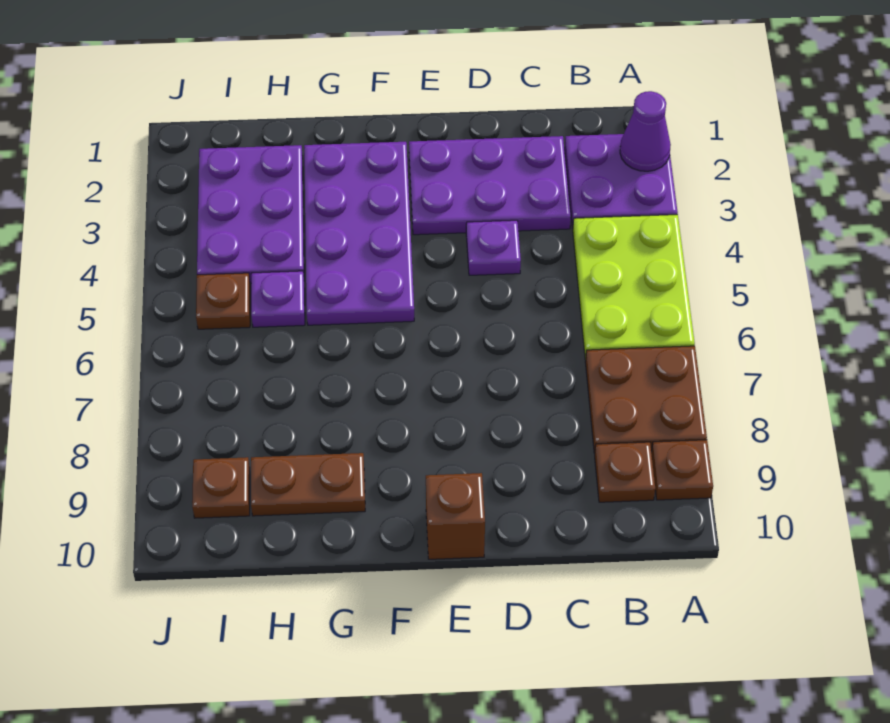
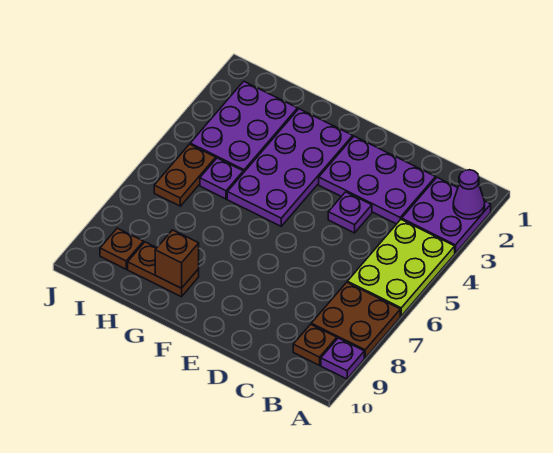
brown 1x1 plate [651,440,713,500] -> purple 1x1 plate [321,338,364,379]
brown 1x1 brick [426,473,485,559] -> brown 1x1 brick moved to [155,230,199,288]
brown 1x1 plate [196,273,250,329] -> brown 1x2 plate [154,144,216,206]

